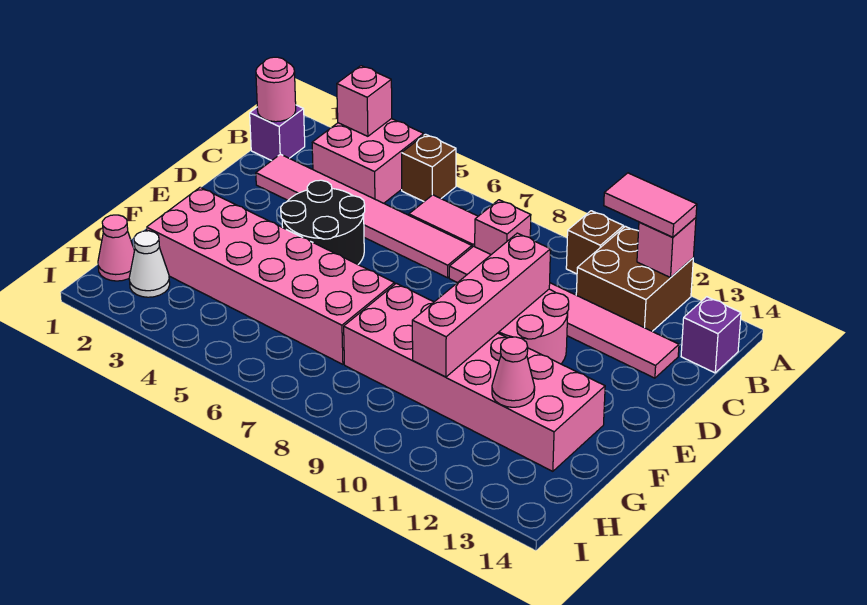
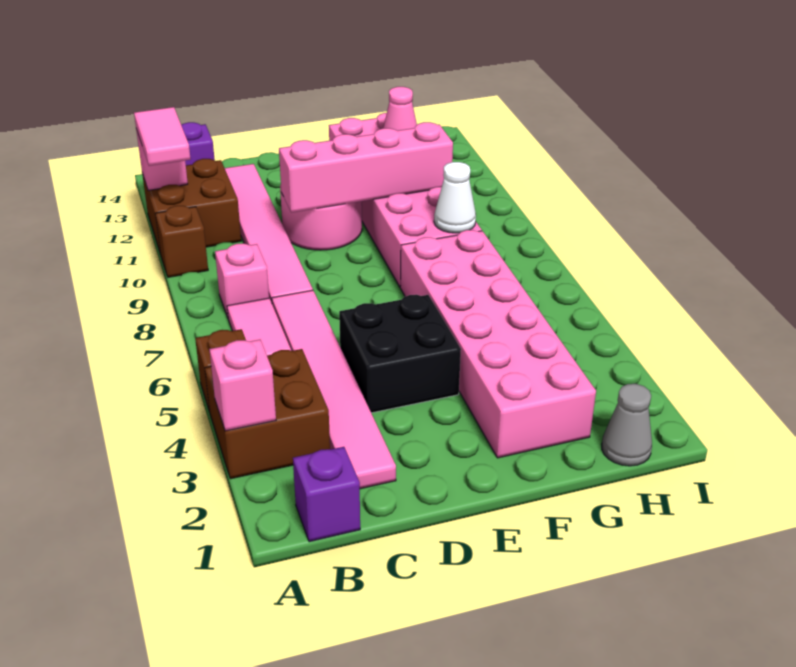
pink 2x2 brick [312,119,424,203] -> brown 2x2 brick [205,349,330,479]
pink 1x1 round brick [256,57,296,122] -> none
black 2x2 round brick [281,180,365,264] -> black 2x2 brick [339,295,461,413]
pink 1x1 cone [98,215,135,281] -> grey 1x1 cone [602,384,652,466]
white 1x1 cone [129,231,170,297] -> white 1x1 cone moved to [434,162,476,233]

